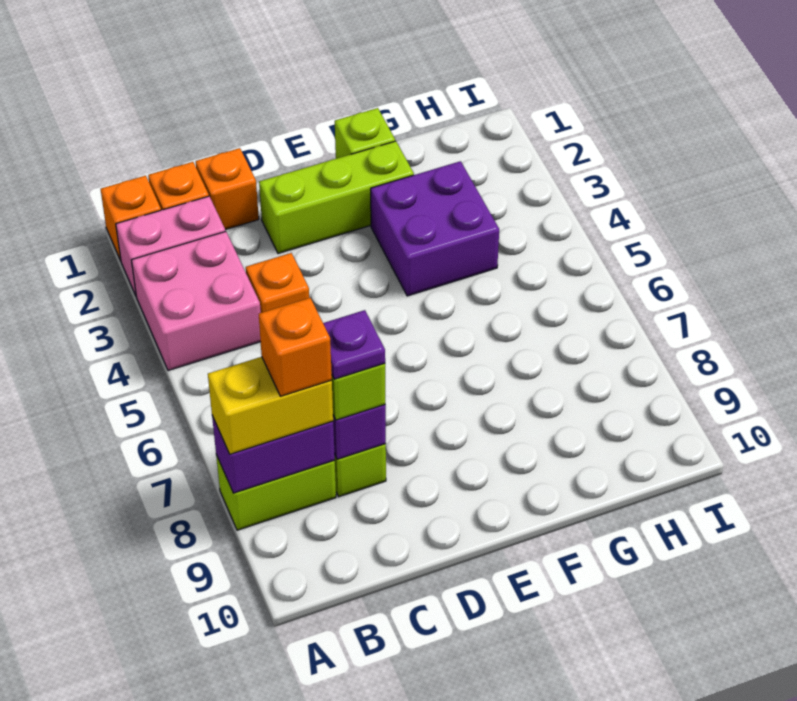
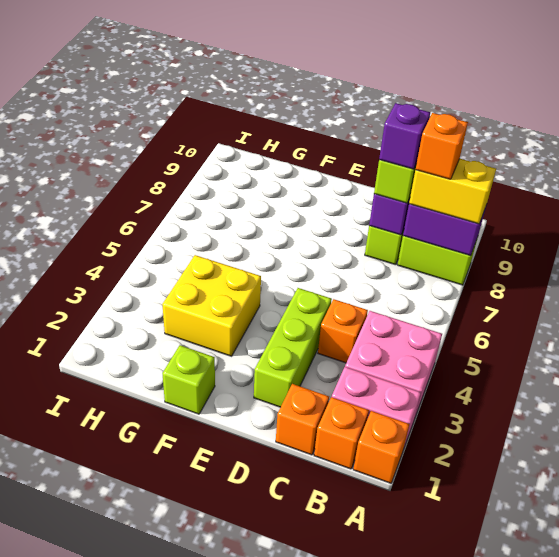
purple 1x1 plate [323,310,385,379] -> purple 1x1 brick [379,103,430,169]
lime 1x3 brick [259,141,414,253] -> lime 1x3 brick turned to [254,288,332,407]
purple 2x2 brick [371,161,499,296] -> yellow 2x2 brick [162,255,261,356]

